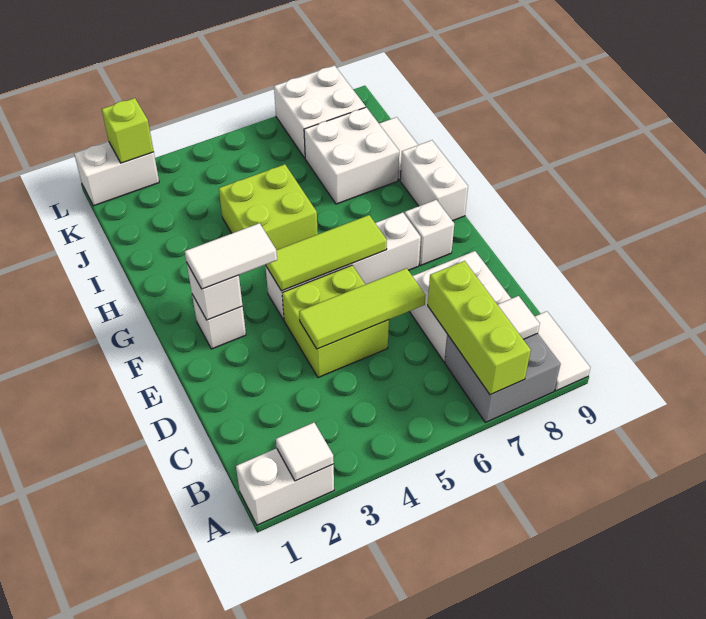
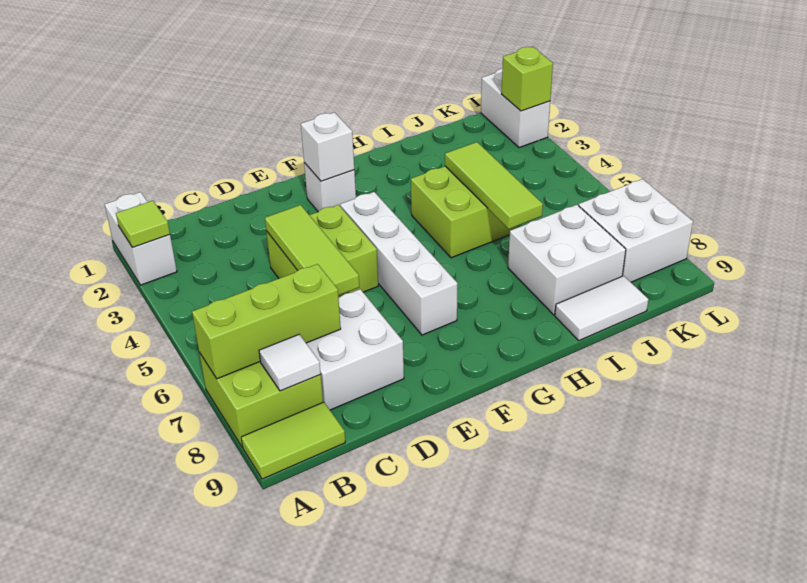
white 1x1 tile [276,423,334,481] -> lime 1x1 tile [116,201,170,247]
grey 2x2 brick [445,333,561,422] -> lime 2x2 brick [199,353,323,447]
white 1x2 tile [535,311,590,391] -> lime 1x2 tile [241,402,345,479]
white 1x2 tile [185,223,277,289] -> none
lime 1x3 tile [266,215,387,291] -> lime 1x3 tile moved to [445,142,543,229]
white 1x1 brick [405,200,454,266] -> none
white 1x2 brick [400,140,468,221] -> none

